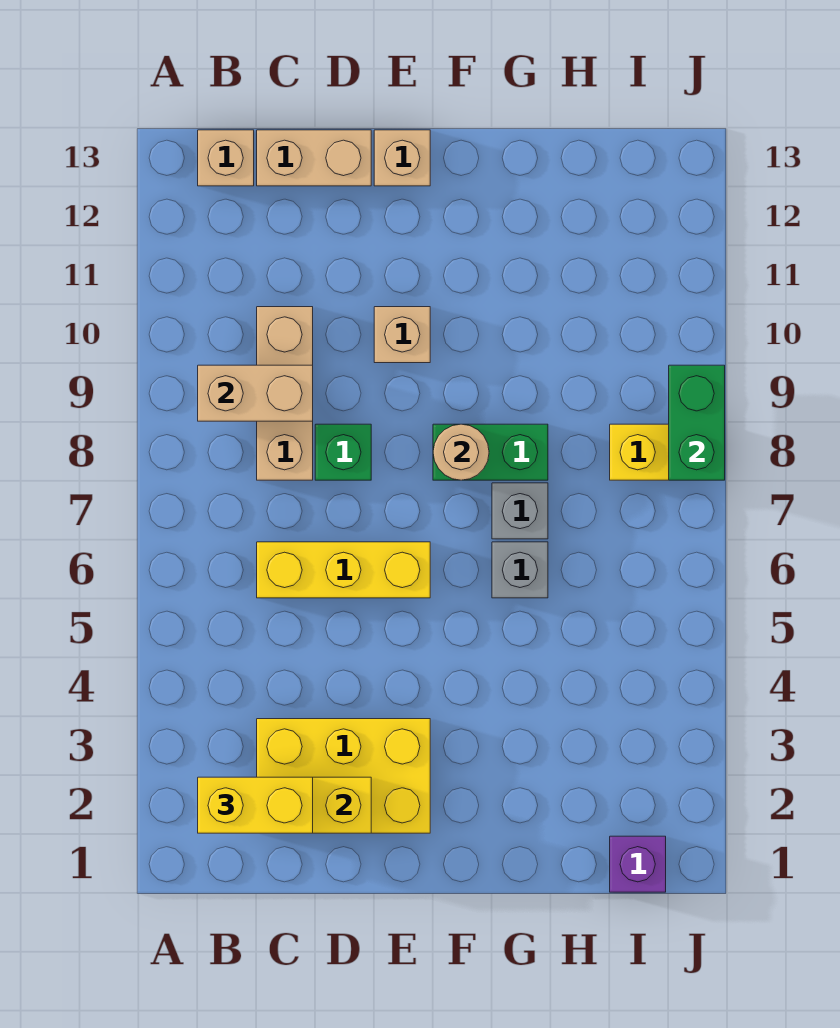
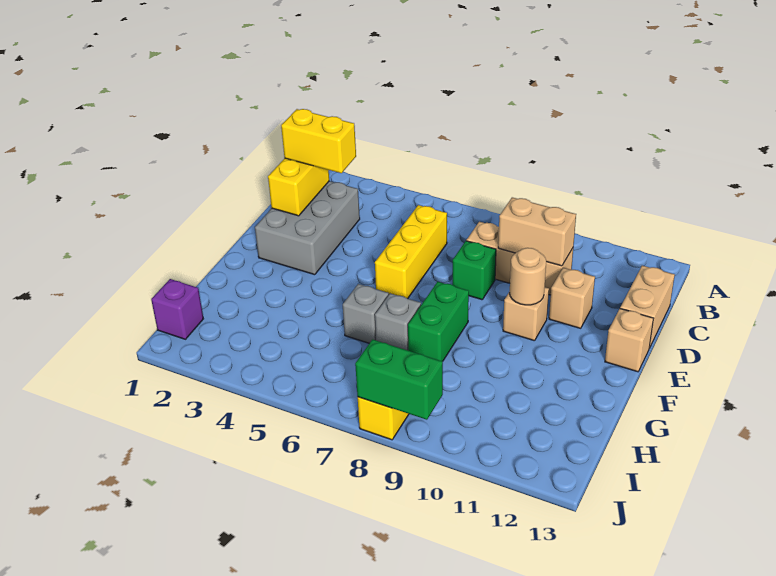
yellow 1x2 brick [198,777,313,833] -> yellow 1x2 brick turned to [281,109,356,173]
tan 1x2 brick [198,365,313,421] -> tan 1x2 brick turned to [498,197,576,266]
tan 1x1 brick [198,130,254,186] -> tan 1x1 brick moved to [549,268,595,328]
yellow 2x3 brick [257,719,430,833] -> grey 2x3 brick [255,181,360,275]
tan 1x1 round brick [433,424,489,480] -> tan 1x1 round brick moved to [510,248,546,305]

